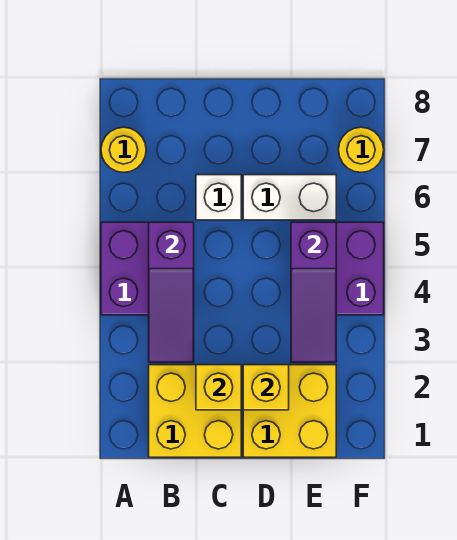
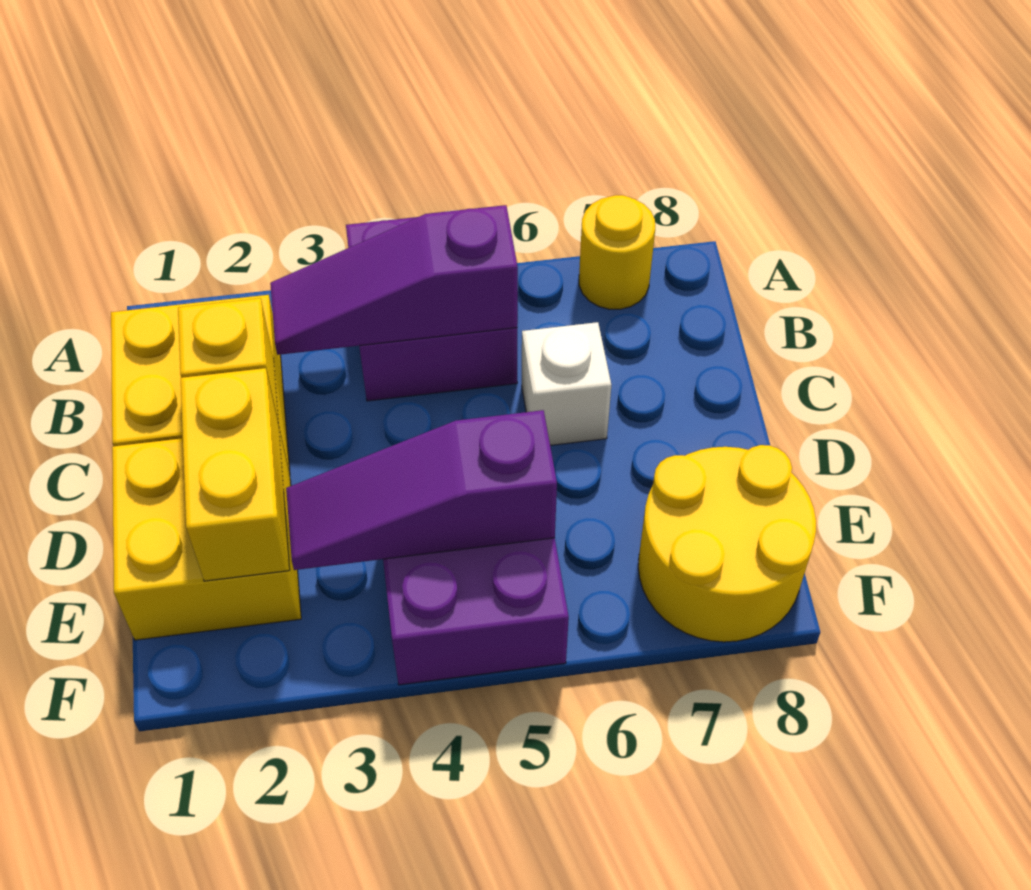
yellow 1x1 brick [243,365,289,410] -> yellow 1x2 brick [181,368,290,581]
white 1x2 brick [243,175,336,220] -> none
yellow 1x1 round brick [339,127,384,172] -> yellow 2x2 round brick [638,445,816,642]

